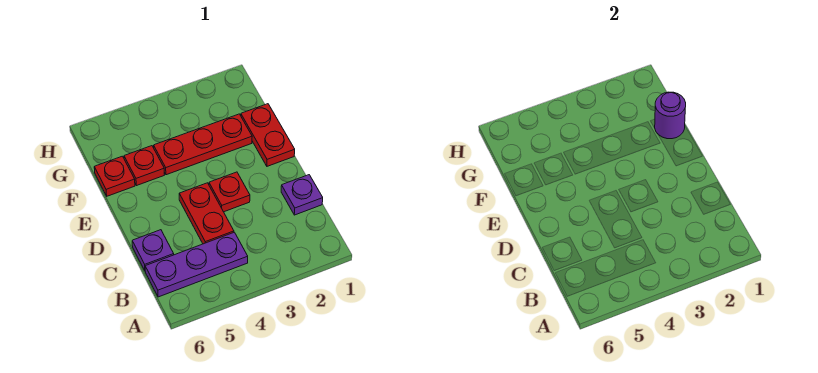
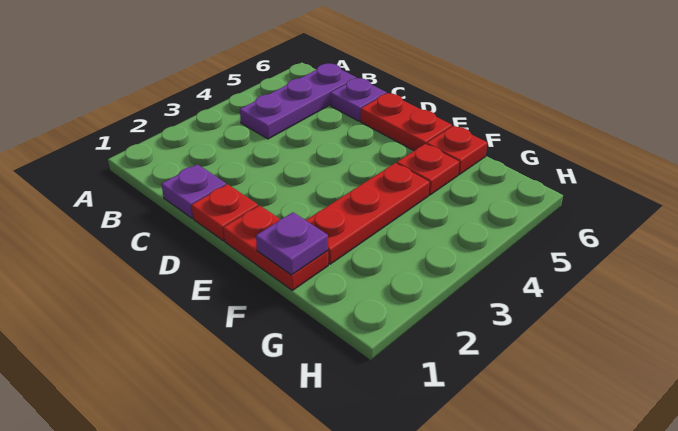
red 1x2 plate [179,183,234,244] -> red 1x2 plate moved to [361,93,452,151]
red 1x1 plate [209,172,250,212] -> red 1x1 plate moved to [191,184,258,241]
purple 1x1 round brick [655,92,686,139] -> purple 1x1 plate [256,212,328,275]

